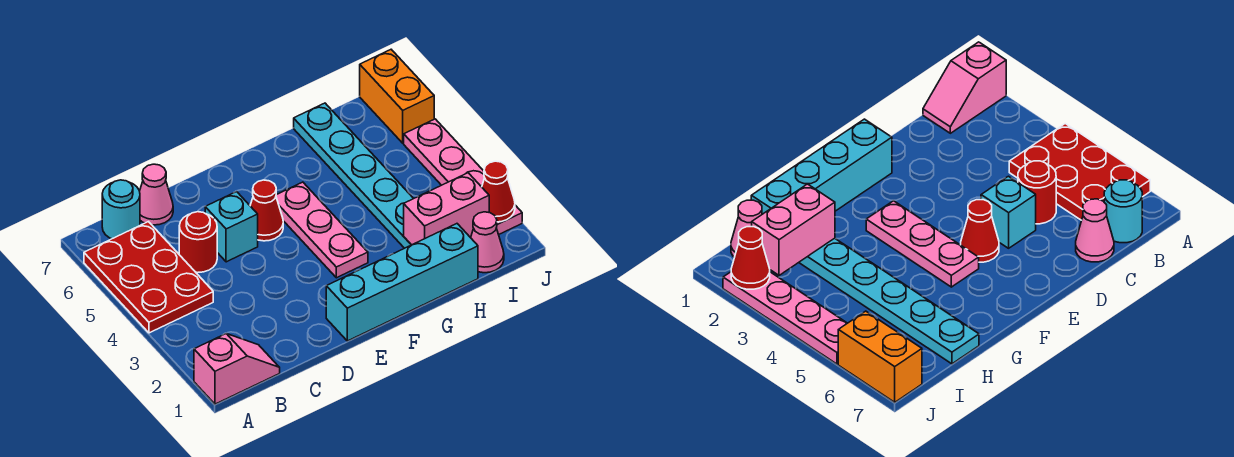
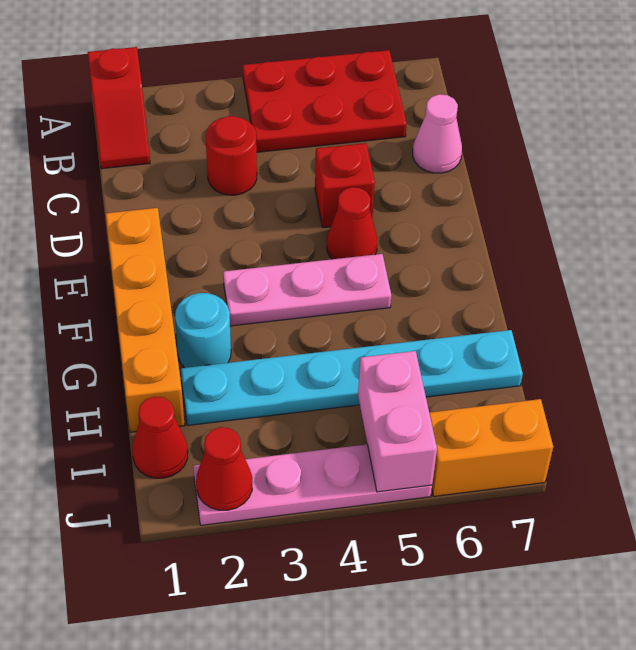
pink 1x2 slope [194,334,280,404] -> red 1x2 slope [88,47,150,169]
cyan 1x1 round brick [102,180,140,239] -> cyan 1x1 round brick moved to [175,293,231,368]
red 1x1 round brick [179,212,217,273] -> red 1x1 round brick moved to [206,116,257,195]
cyan 1x1 brick [205,192,258,262] -> red 1x1 brick [315,143,375,228]
cyan 1x4 brick [326,224,478,341] -> orange 1x4 brick [106,208,185,432]
pink 1x2 brick [404,173,489,245] -> pink 1x2 brick moved to [358,351,437,492]
pink 1x1 cone [470,212,504,273] -> red 1x1 cone [132,396,188,478]

